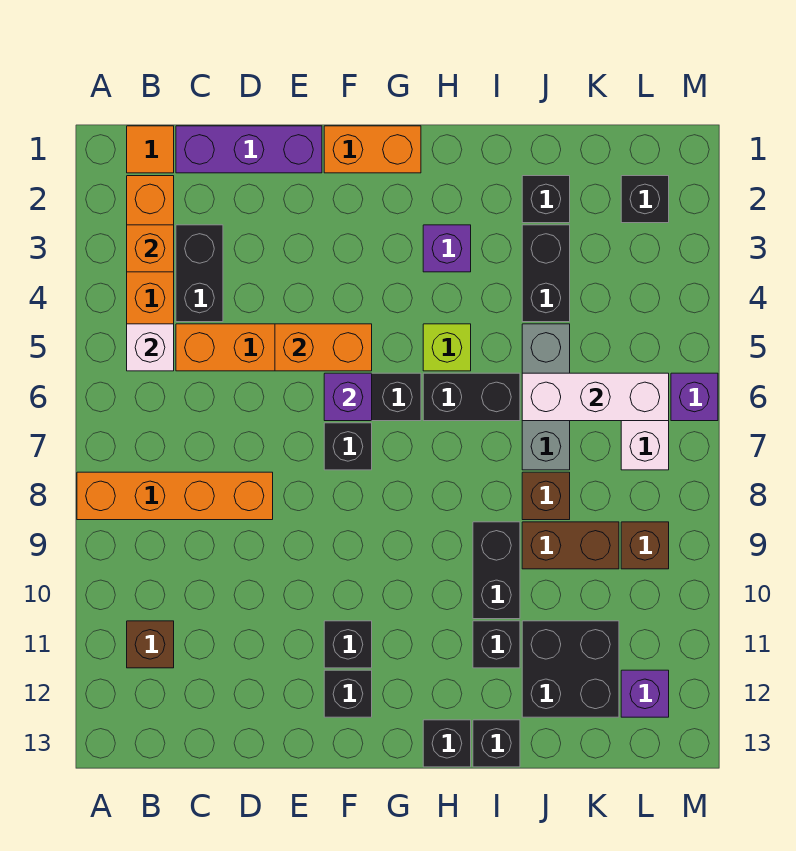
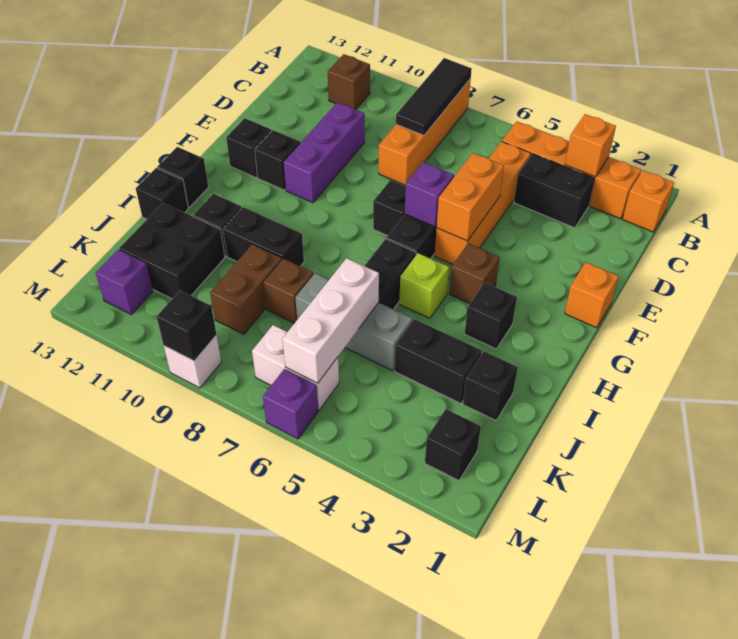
none -> black 1x3 tile [396,58,472,135]
orange 1x1 tile [127,126,174,173] -> orange 1x1 brick [623,170,674,232]
white 1x1 brick [127,324,174,371] -> white 1x1 brick moved to [164,335,221,388]
purple 1x3 brick [176,126,322,173] -> purple 1x3 brick moved to [283,102,365,203]
orange 1x2 brick [324,126,421,173] -> orange 1x1 brick [565,262,619,328]
purple 1x1 brick [423,225,471,272] -> black 1x1 brick [465,283,517,349]
brown 1x1 brick [621,522,669,569] -> brown 1x1 brick moved to [449,243,500,304]
none -> black 1x1 brick [157,290,216,361]

